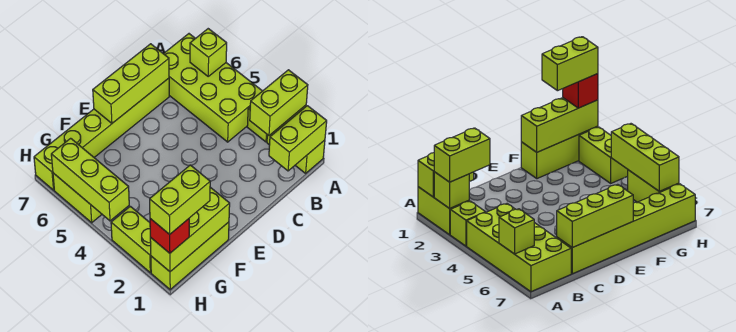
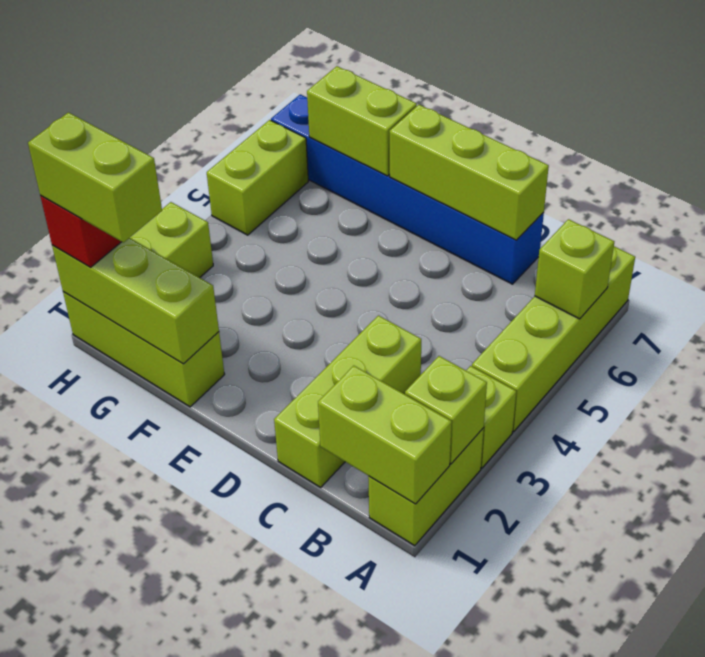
lime 1x2 brick [250,70,308,135] -> lime 1x2 brick moved to [307,66,417,176]
lime 2x4 brick [164,34,262,142] -> lime 1x4 brick [472,246,635,432]
lime 1x6 brick [34,78,169,190] -> blue 1x6 brick [271,94,544,284]
lime 1x3 brick [51,138,129,221] -> lime 1x3 brick moved to [274,316,421,487]

